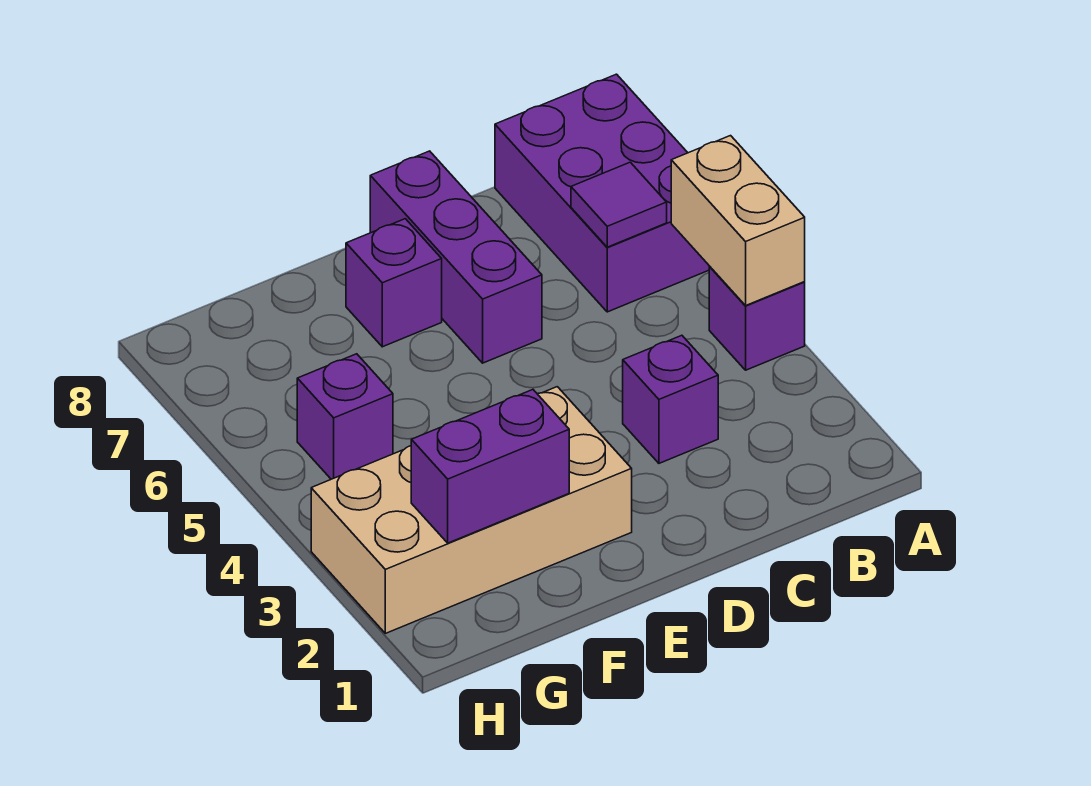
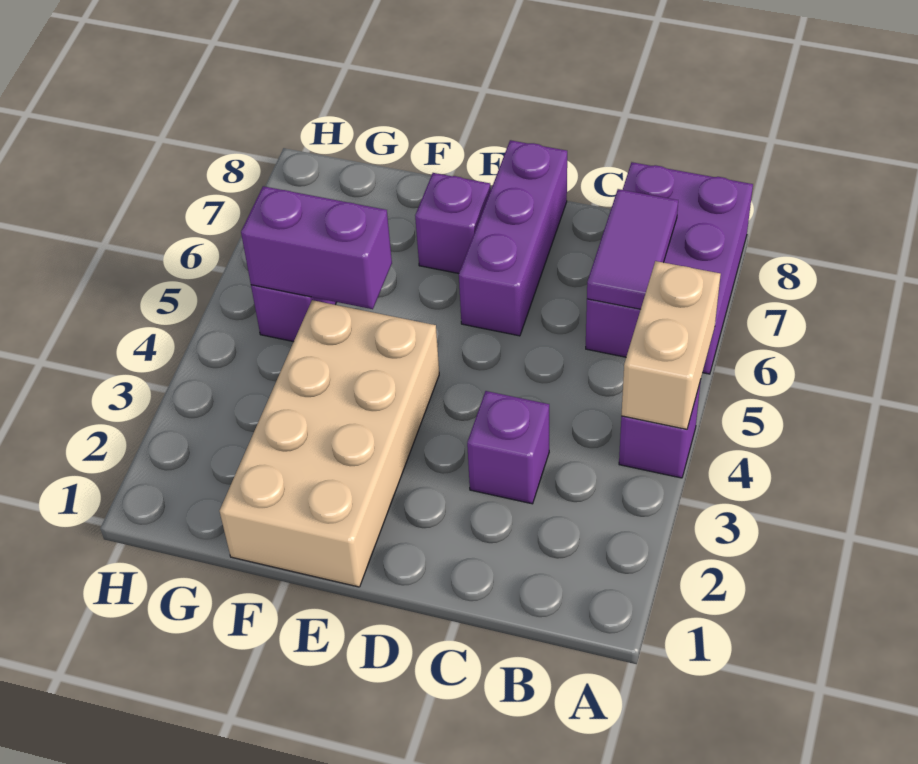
purple 1x1 tile [571,162,667,247] -> purple 1x2 tile [587,189,678,309]
tan 2x4 brick [311,387,632,633] -> tan 2x4 brick turned to [219,300,439,587]
purple 1x2 brick [411,390,569,543] -> purple 1x2 brick moved to [241,186,392,309]

